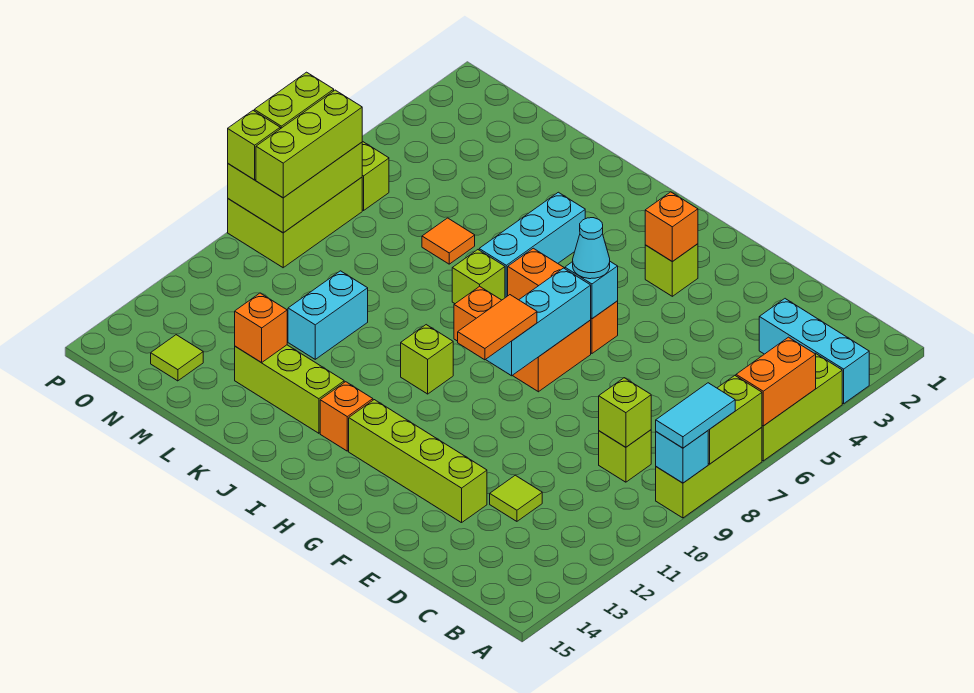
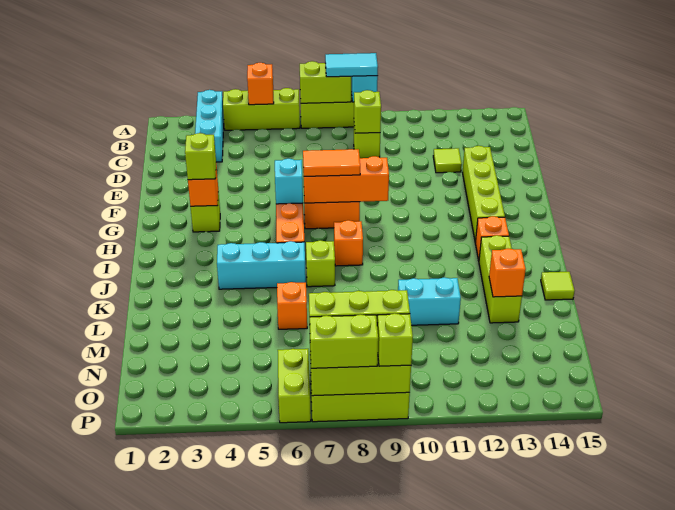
orange 1x2 brick [736,337,816,426] -> orange 1x1 brick [247,63,274,105]
cyan 1x1 cone [573,218,610,279] -> none
cyan 1x3 brick [486,268,591,376] -> orange 1x3 brick [303,156,389,203]
orange 1x2 tile [458,295,537,360] -> orange 1x2 tile moved to [303,149,360,176]
lime 1x1 brick [401,325,453,394] -> lime 1x1 brick moved to [185,133,216,180]
orange 1x1 tile [422,218,475,264] -> orange 1x1 brick [277,282,307,329]
lime 1x1 tile [151,335,203,381] -> lime 1x1 tile moved to [541,272,575,300]

